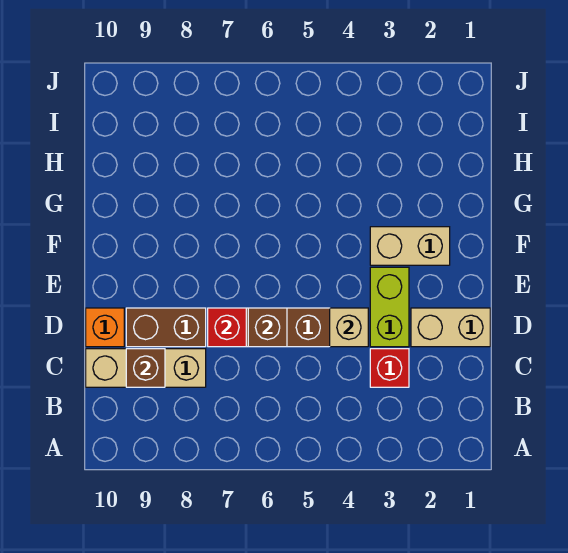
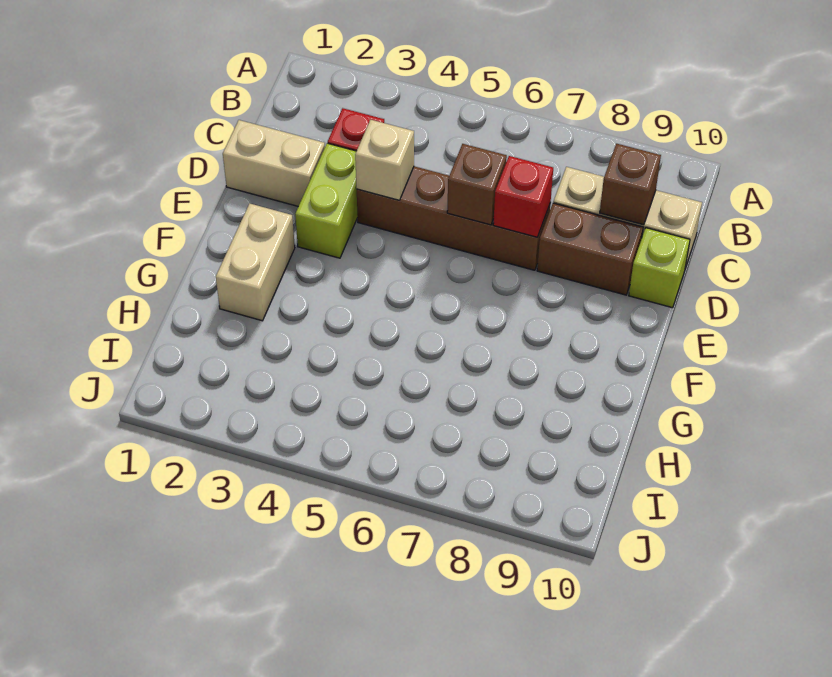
orange 1x1 brick [86,308,124,347] -> lime 1x1 brick [629,228,690,308]
tan 1x2 brick [370,227,450,265] -> tan 1x2 brick turned to [216,203,295,321]

